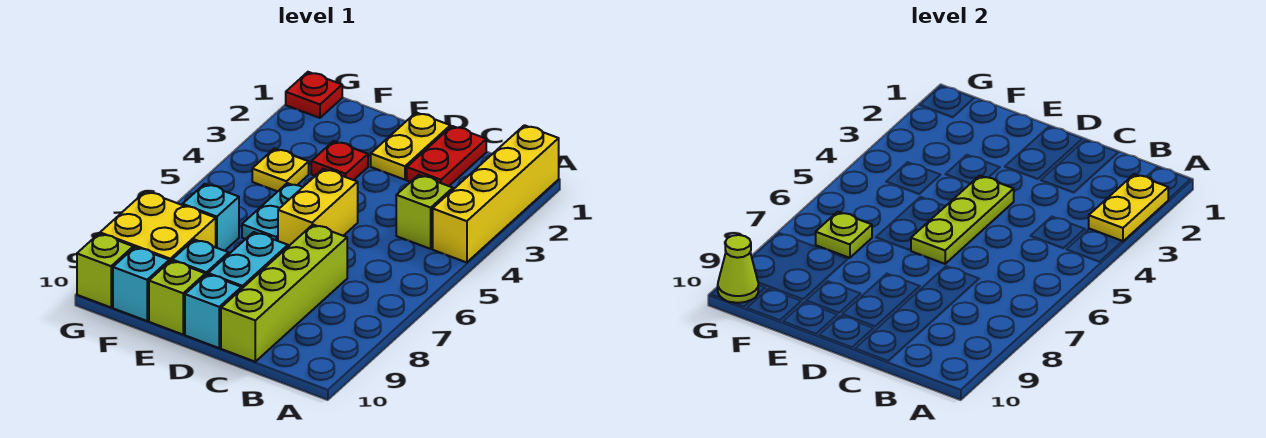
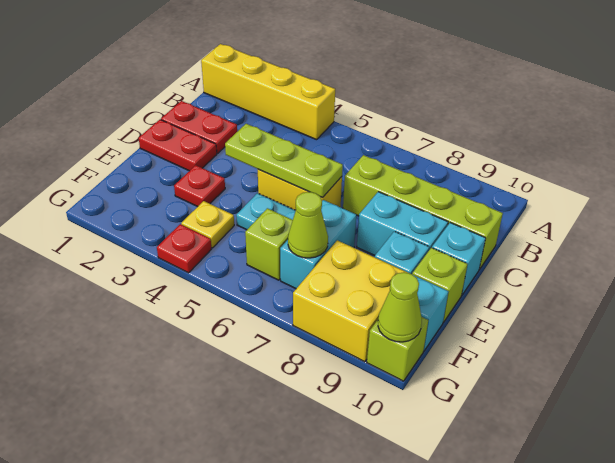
yellow 1x2 plate [1089,174,1168,241] -> none
lime 1x1 brick [396,175,453,249] -> lime 1x1 brick moved to [245,208,293,280]
yellow 1x2 plate [371,113,450,180] -> red 1x2 plate [139,120,217,171]
cyan 1x1 brick [183,184,239,251] -> cyan 1x2 brick [280,200,356,289]
lime 1x1 plate [816,212,872,258] -> lime 1x1 cone [288,192,328,258]
red 1x1 plate [286,72,342,118] -> red 1x1 plate moved to [157,224,211,273]

